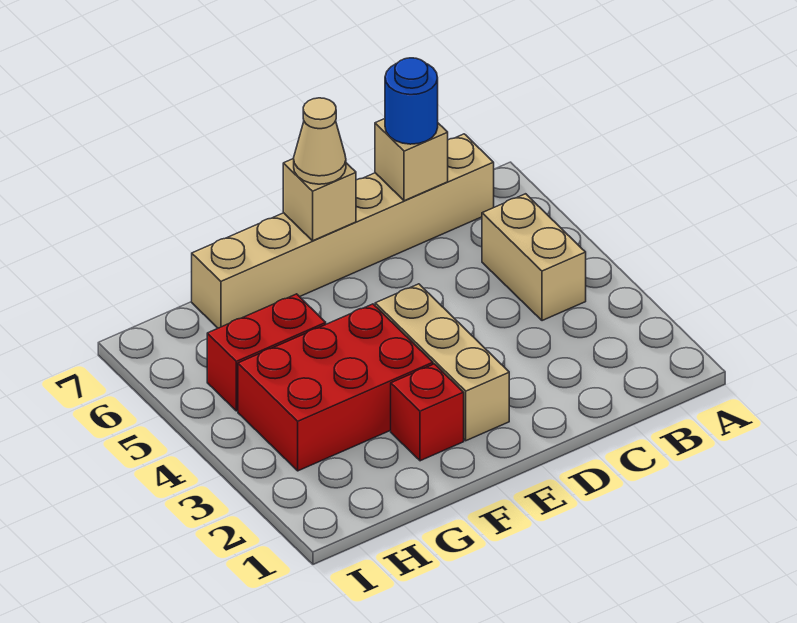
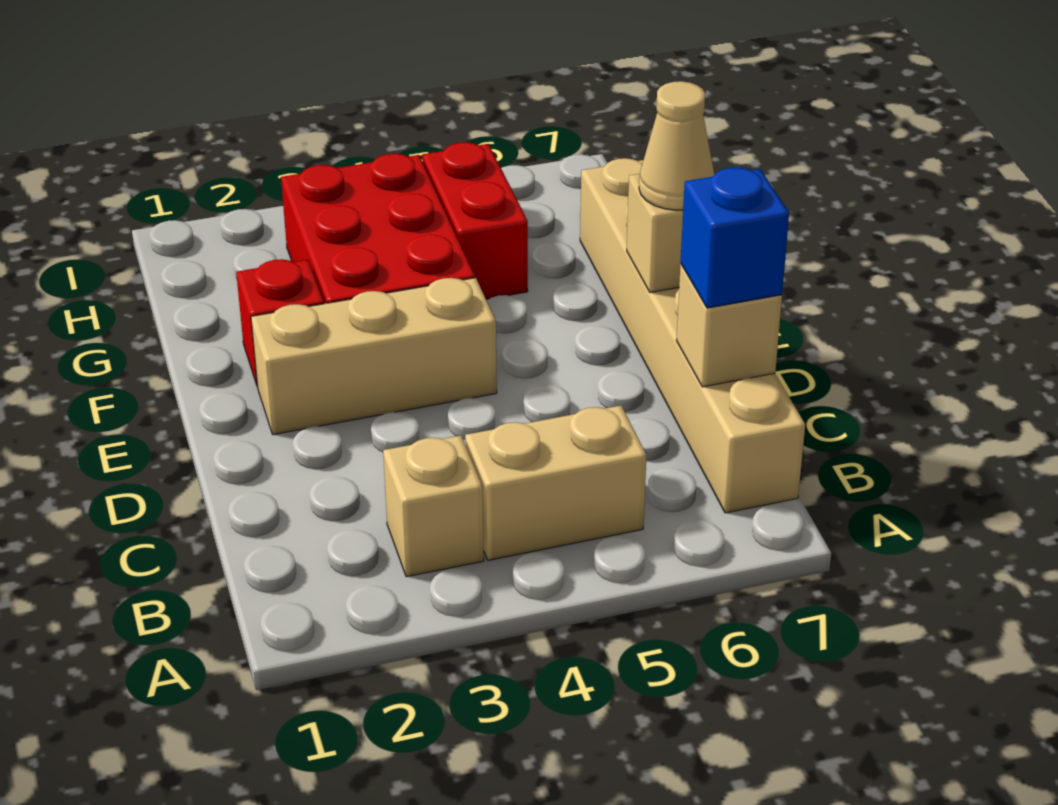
none -> tan 1x1 brick [383,436,484,577]
blue 1x1 round brick [385,58,438,144] -> blue 1x1 brick [680,167,789,308]

